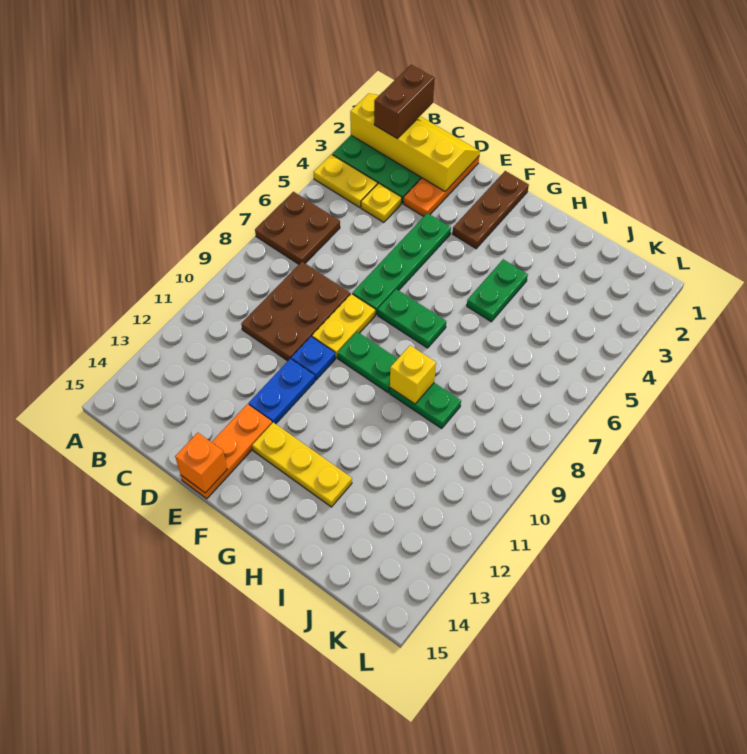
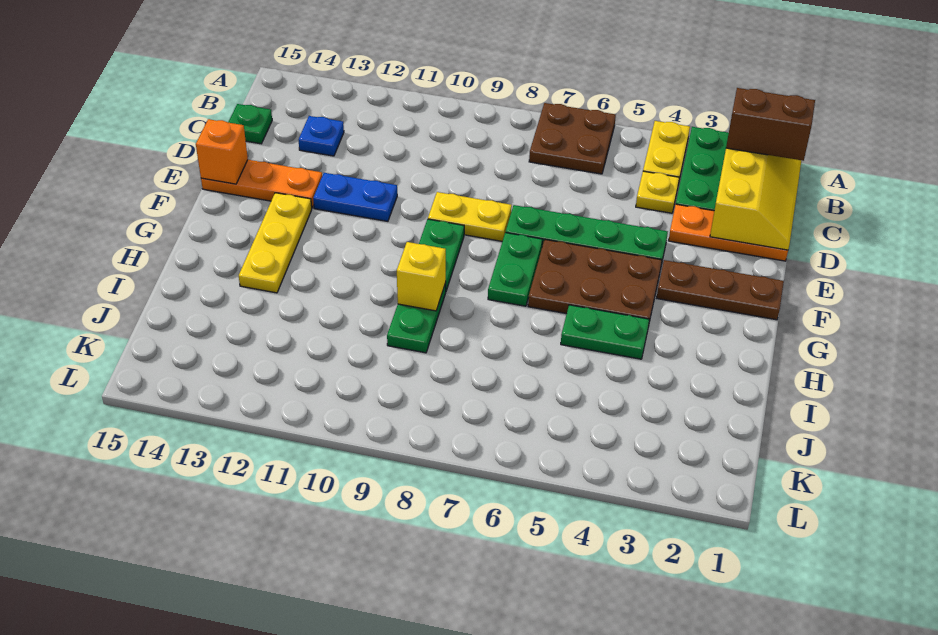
brown 2x3 plate [241,262,350,361] -> brown 2x3 plate moved to [528,240,662,322]
none -> green 1x1 plate [228,104,272,144]
blue 1x1 plate [291,337,336,380] -> blue 1x1 plate moved to [298,116,344,156]

